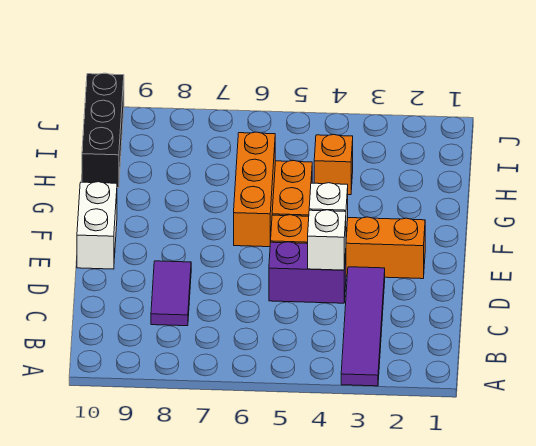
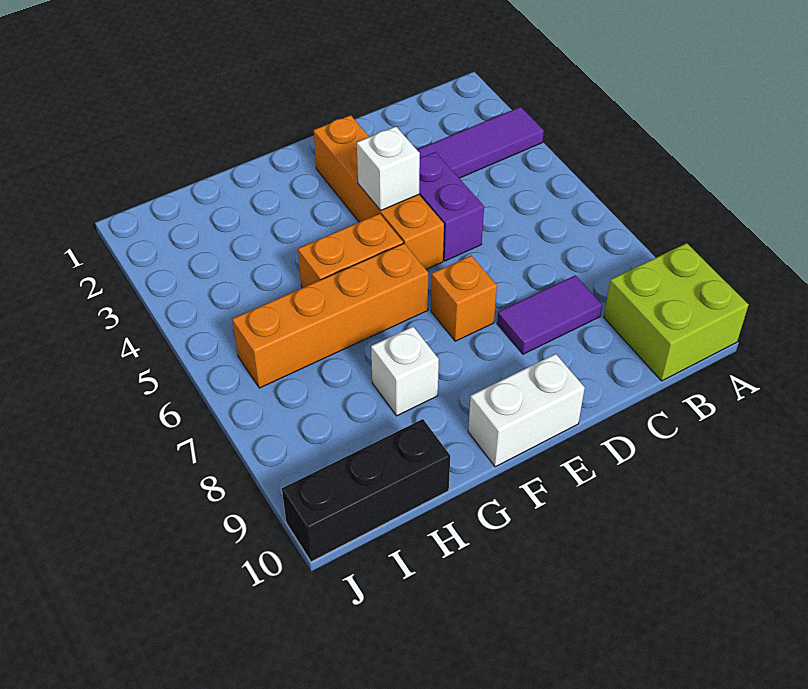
none -> lime 2x2 brick [604,243,749,381]
white 1x1 brick [308,210,346,270] -> white 1x1 brick moved to [371,327,439,416]
orange 1x3 brick [234,132,275,247] -> orange 1x4 brick [232,244,428,388]
orange 1x1 brick [314,135,353,195] -> orange 1x1 brick moved to [431,256,497,341]

